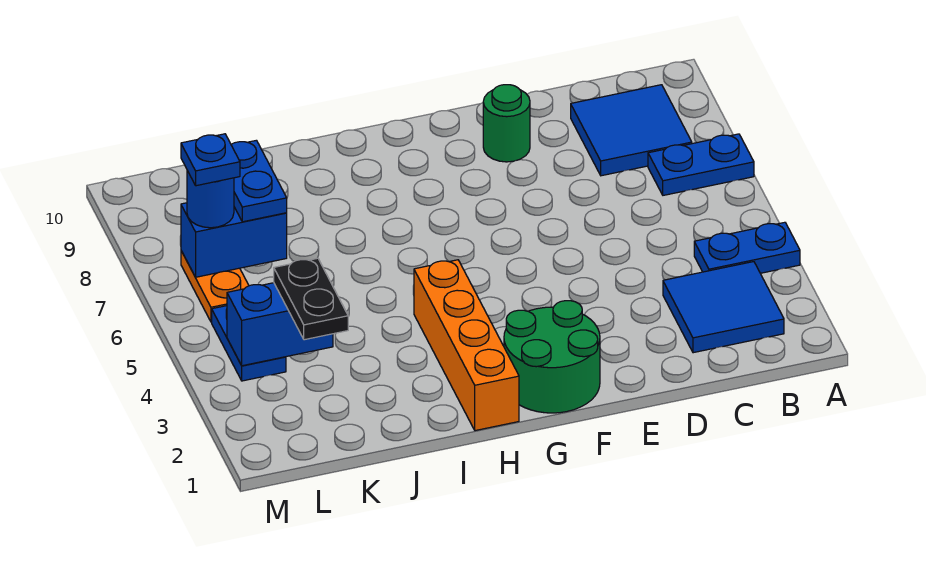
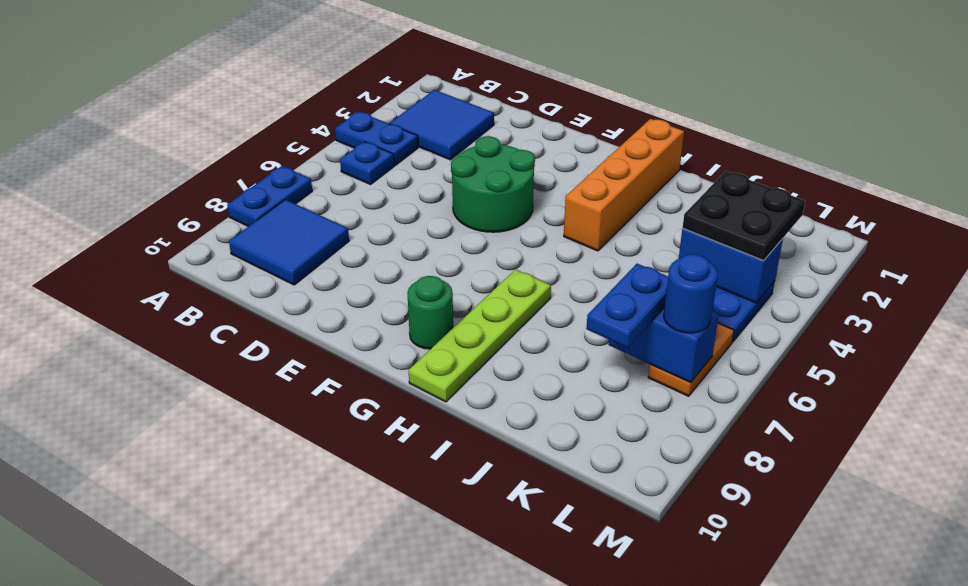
blue 1x2 plate [648,134,754,195] -> blue 1x2 plate turned to [227,166,312,226]
green 1x1 round brick [483,85,530,162] -> green 1x1 round brick moved to [407,276,453,349]
green 2x2 round brick [504,301,600,413] -> green 2x2 round brick moved to [451,136,535,232]
none -> lime 1x4 plate [409,269,551,402]
black 1x2 plate [274,258,348,340] -> black 2x2 plate [683,171,805,261]
blue 1x1 plate [181,134,240,186] -> blue 1x1 plate moved to [340,142,394,184]

